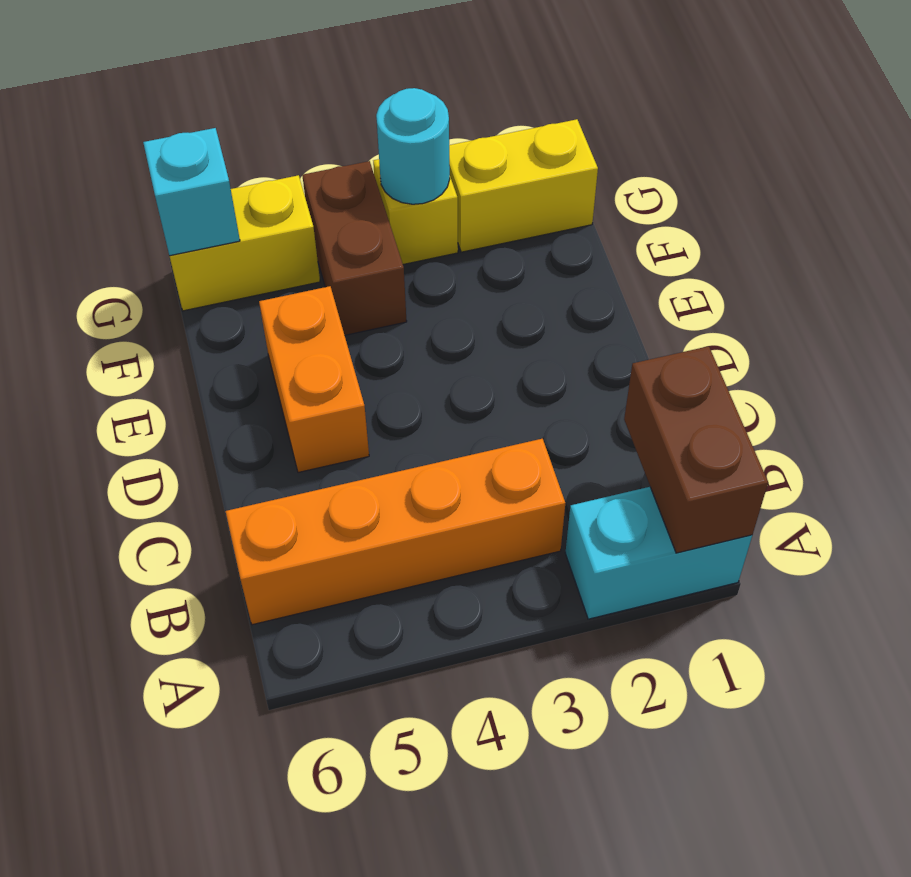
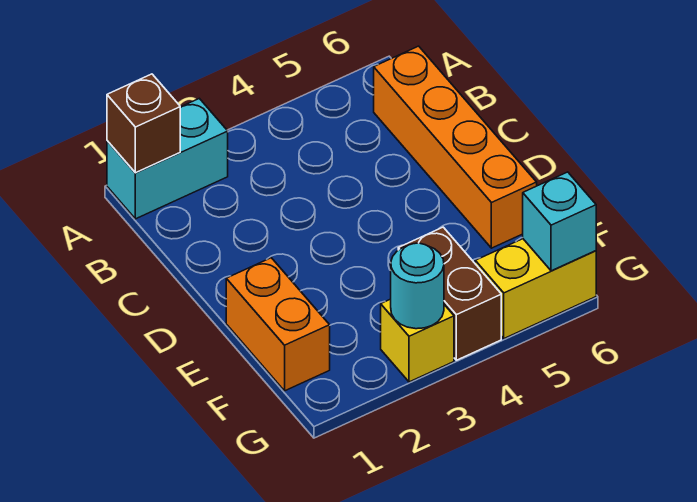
brown 1x2 brick [624,346,768,553] -> brown 1x1 brick [107,74,180,173]
orange 1x4 brick [226,439,565,625] -> orange 1x4 brick turned to [374,46,537,248]
orange 1x2 brick [259,286,369,472] -> orange 1x2 brick moved to [226,258,330,391]
yellow 1x2 brick [449,119,598,252] -> none

